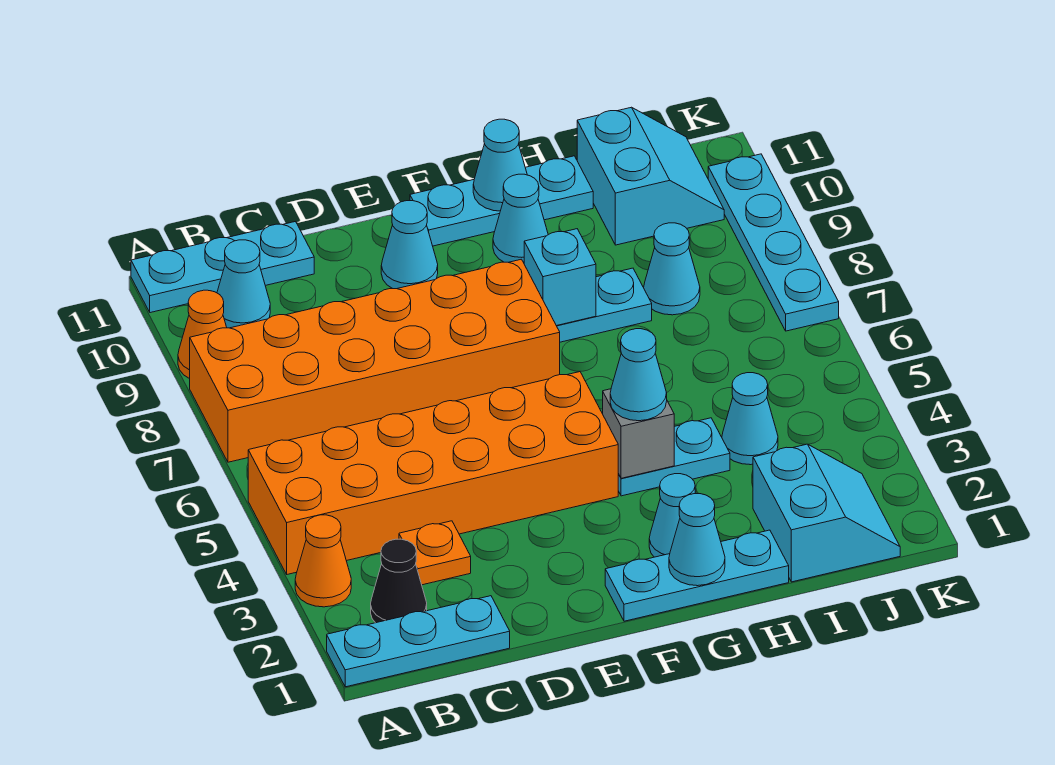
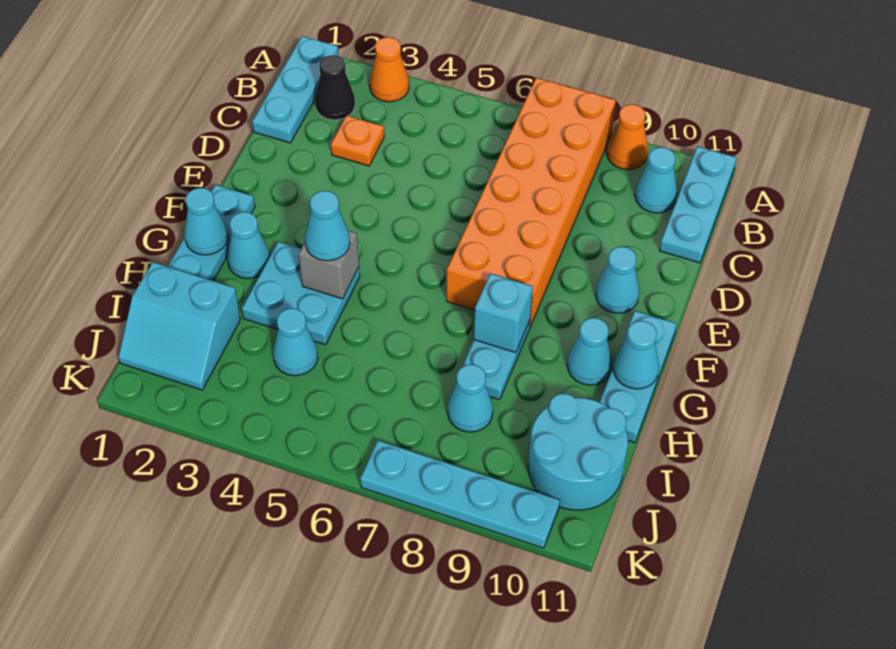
orange 2x6 brick [248,372,618,574] -> none
cyan 1x2 plate [618,418,730,496] -> cyan 2x2 plate [242,242,360,345]
cyan 2x2 slope [577,107,724,245] -> cyan 2x2 round brick [528,394,628,510]

